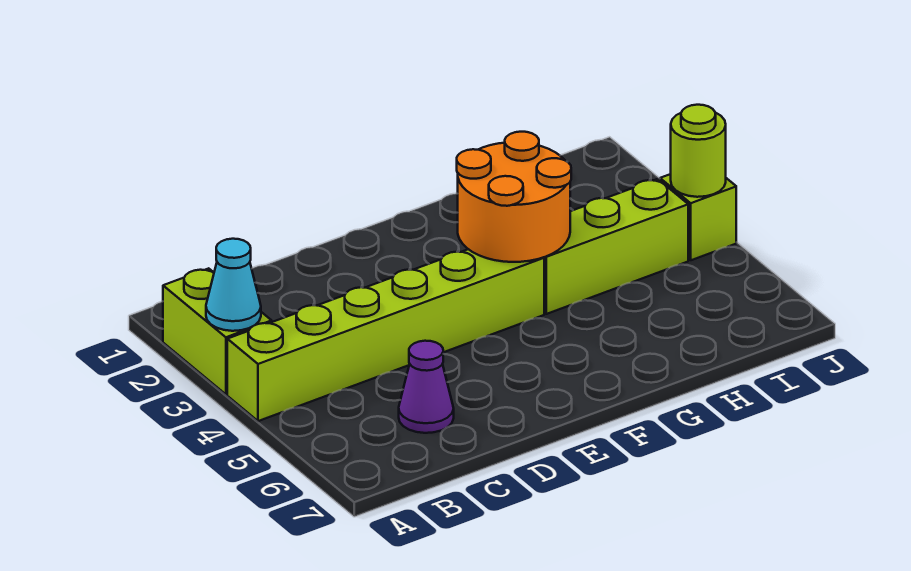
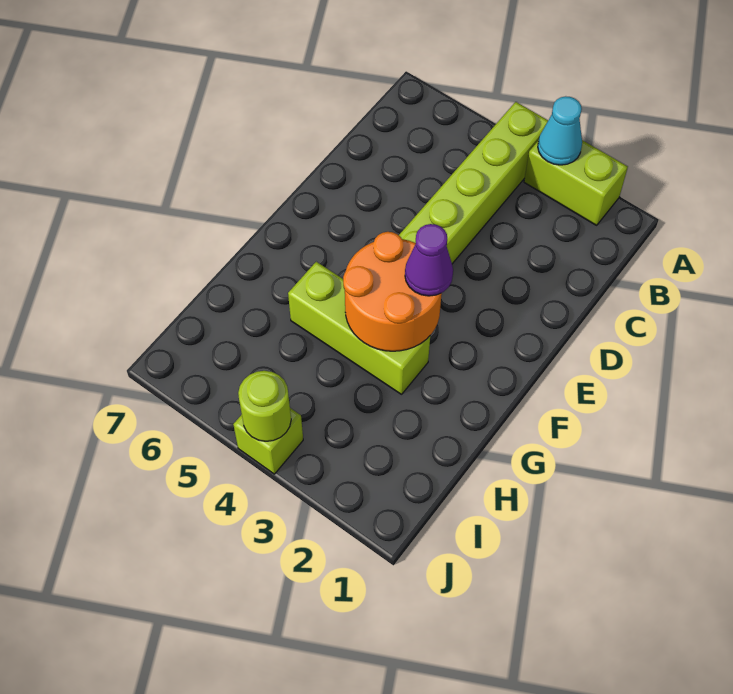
purple 1x1 cone [399,341,454,433] -> purple 1x1 cone moved to [405,224,453,296]
lime 1x3 brick [544,179,688,314] -> lime 1x3 brick turned to [288,262,430,394]

